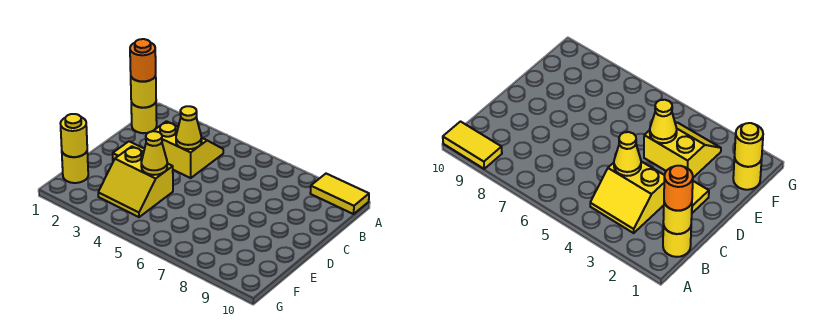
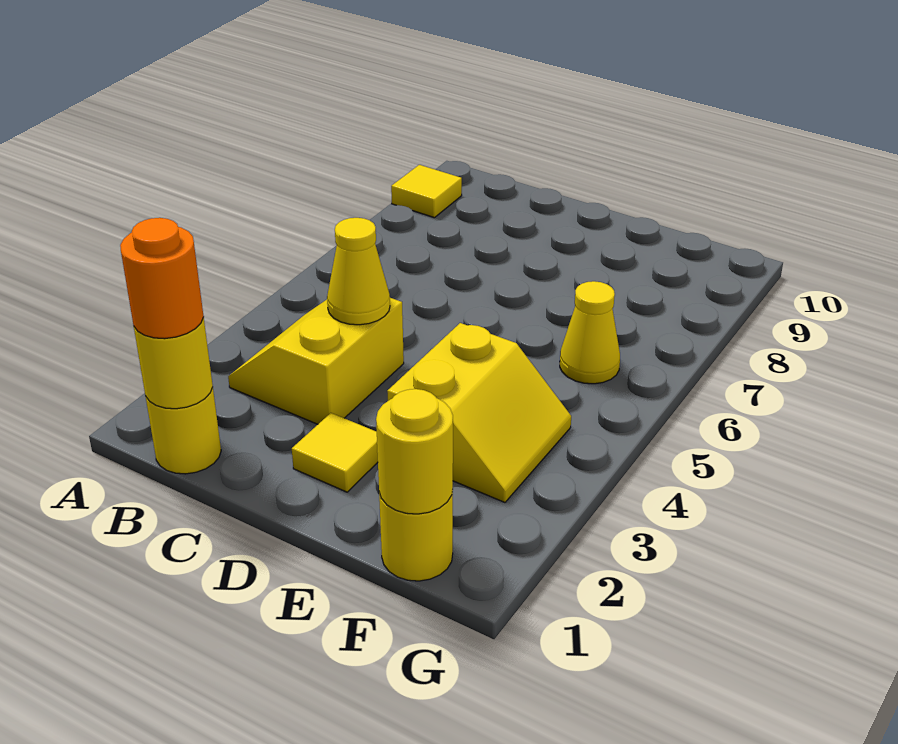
yellow 1x2 tile [310,174,369,214] -> yellow 1x1 tile [391,165,462,218]
yellow 1x1 cone [141,131,167,175] -> yellow 1x1 cone moved to [560,281,620,384]

